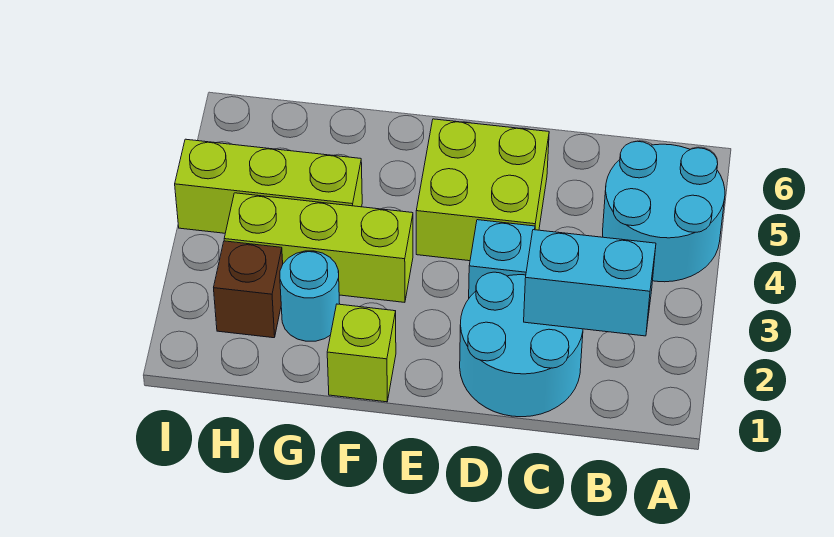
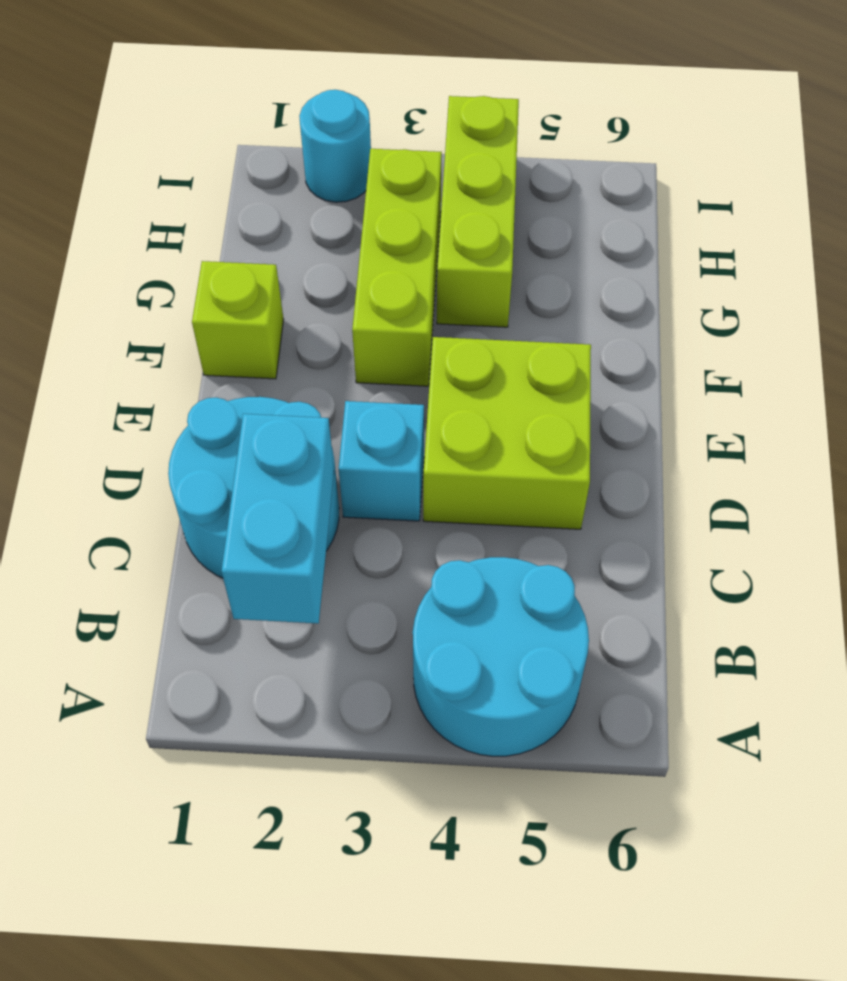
cyan 1x1 round brick [280,251,340,341] -> cyan 1x1 round brick moved to [299,90,371,202]
brown 1x1 brick [214,241,283,338] -> none

